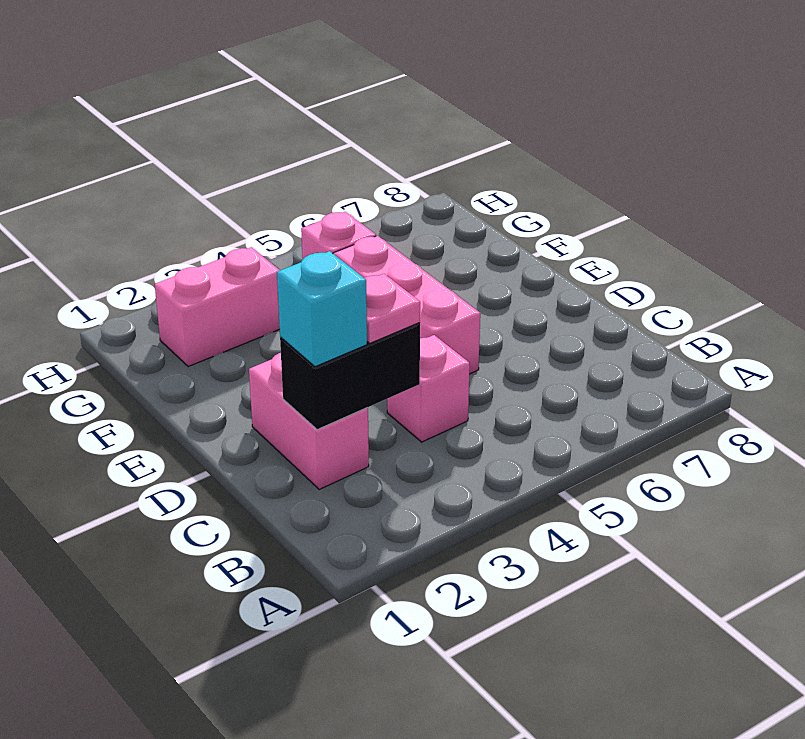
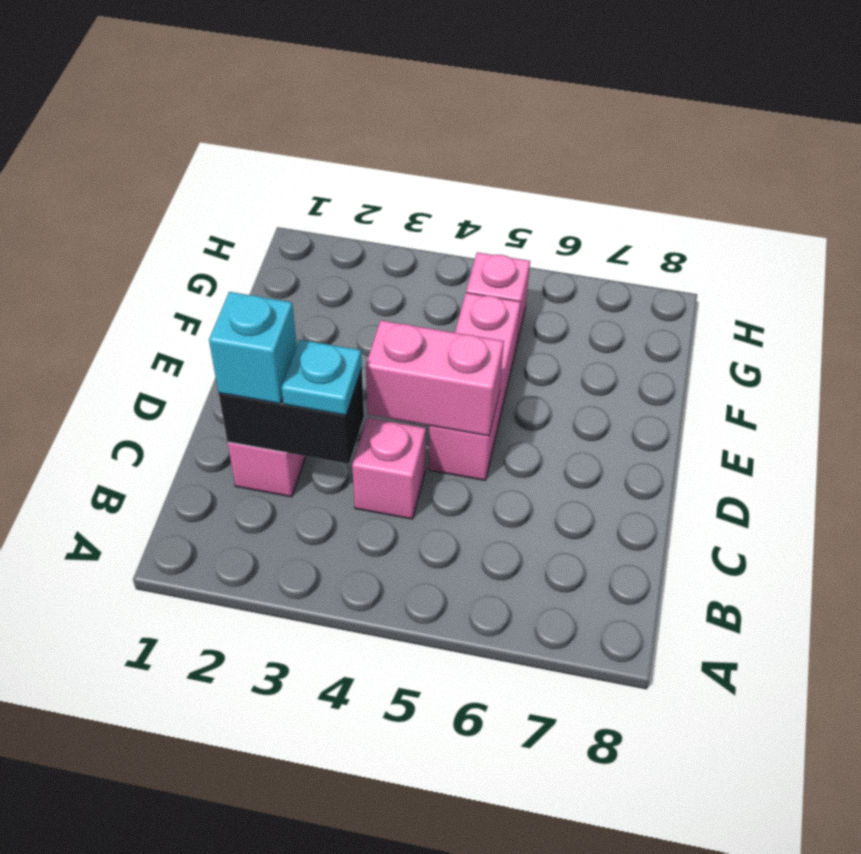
pink 1x1 plate [365,274,420,343] -> cyan 1x1 plate [282,340,362,415]
pink 1x2 brick [155,247,280,367] -> pink 1x2 brick moved to [366,320,504,436]

